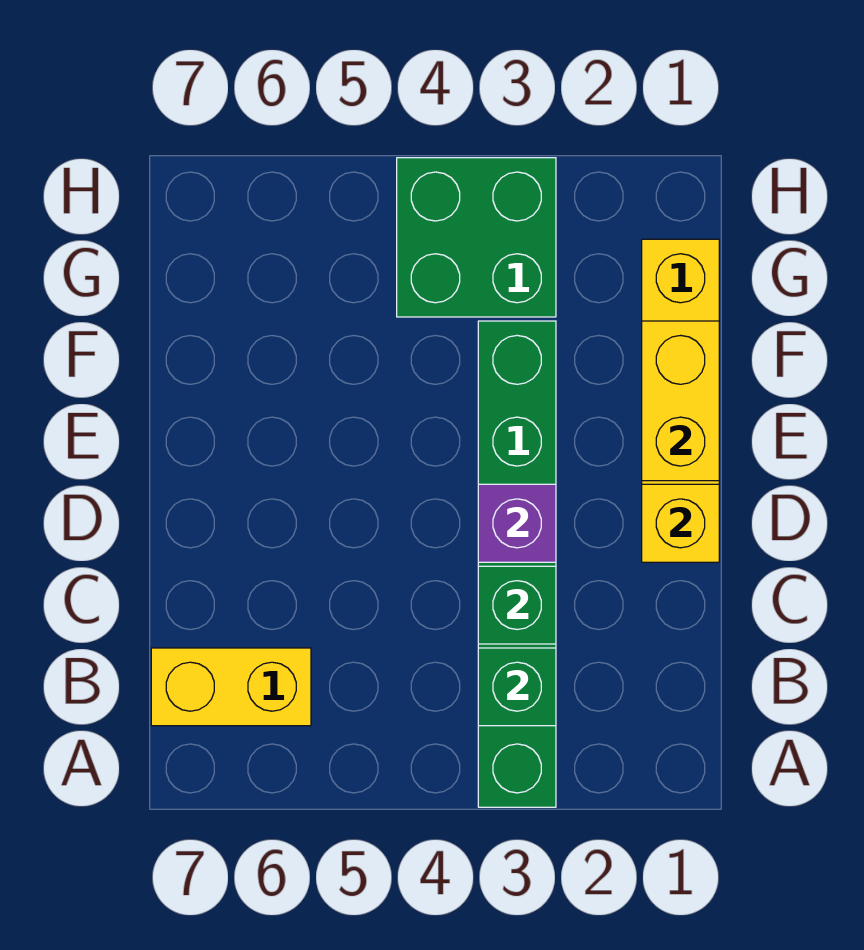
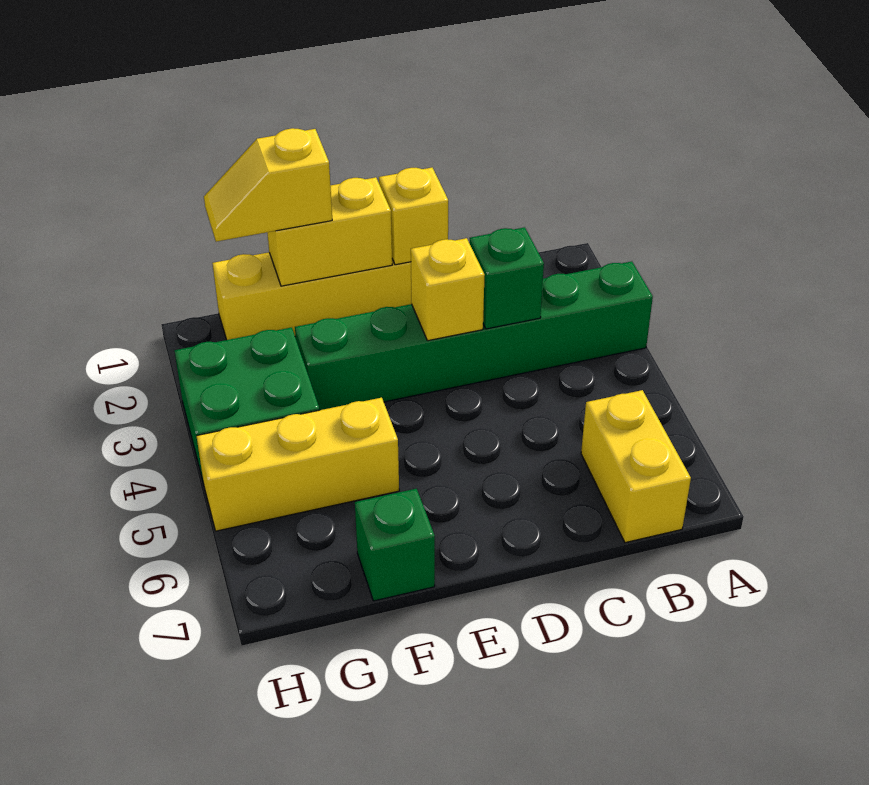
green 1x1 brick [478,648,556,726] -> green 1x1 brick moved to [355,489,435,601]
purple 1x1 brick [478,484,556,562] -> yellow 1x1 brick [411,238,485,341]
none -> yellow 1x2 slope [204,128,332,242]
none -> yellow 1x3 brick [196,398,399,531]

